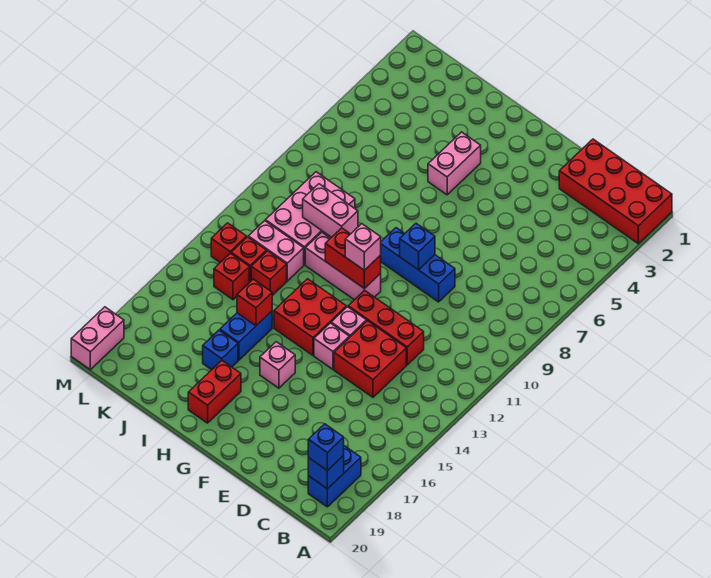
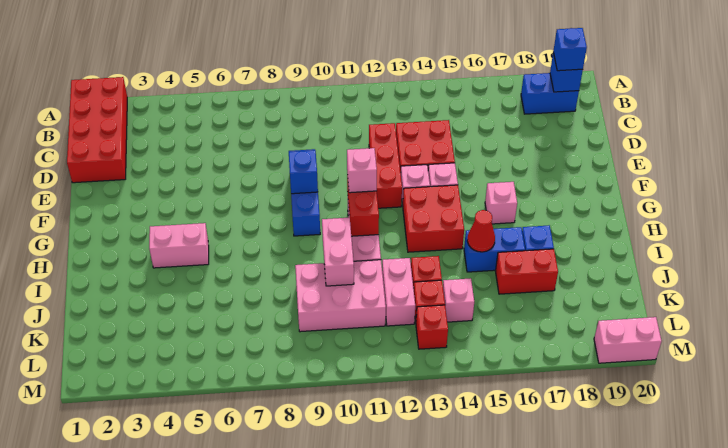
red 1x2 brick [188,361,241,423] -> red 1x2 brick moved to [496,249,558,294]
red 1x1 brick [237,279,272,326] -> red 1x1 cone [467,210,495,252]
red 1x1 brick [214,253,249,300] -> pink 1x1 brick [443,278,474,322]

